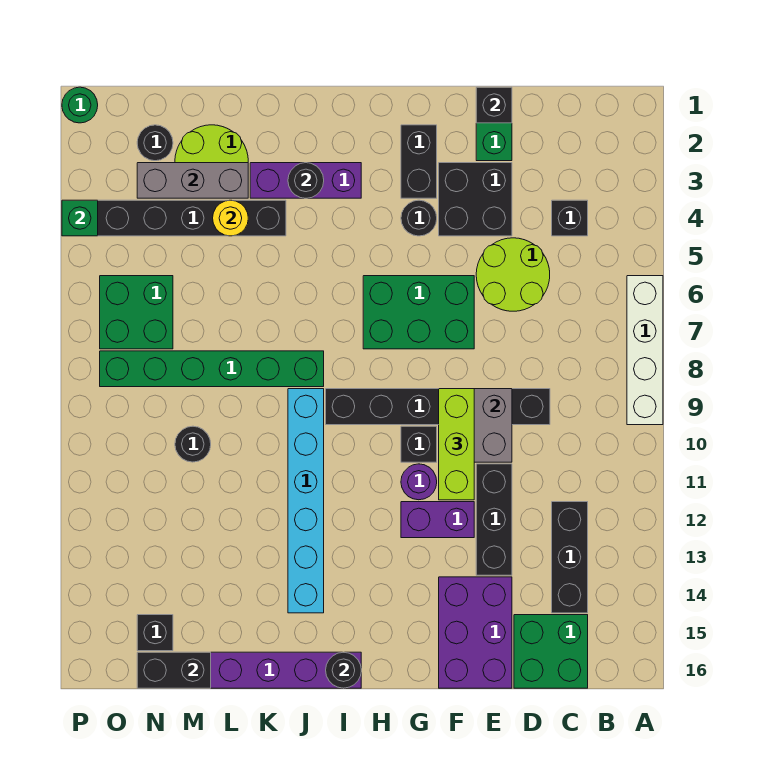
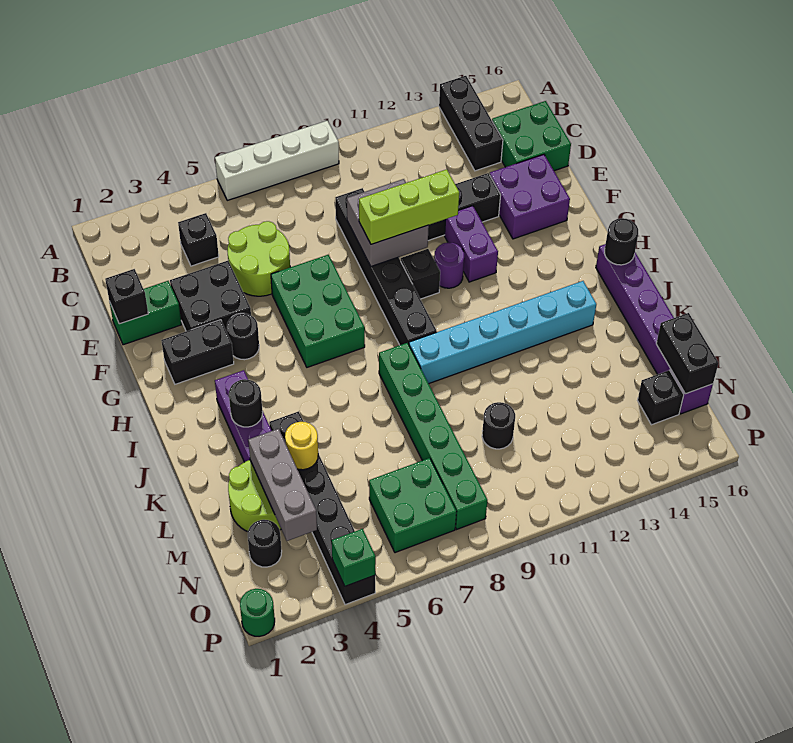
black 1x3 brick [552,502,588,613] -> black 1x3 brick turned to [439,76,503,171]
purple 2x3 brick [439,577,512,688] -> purple 2x2 brick [490,154,570,239]

